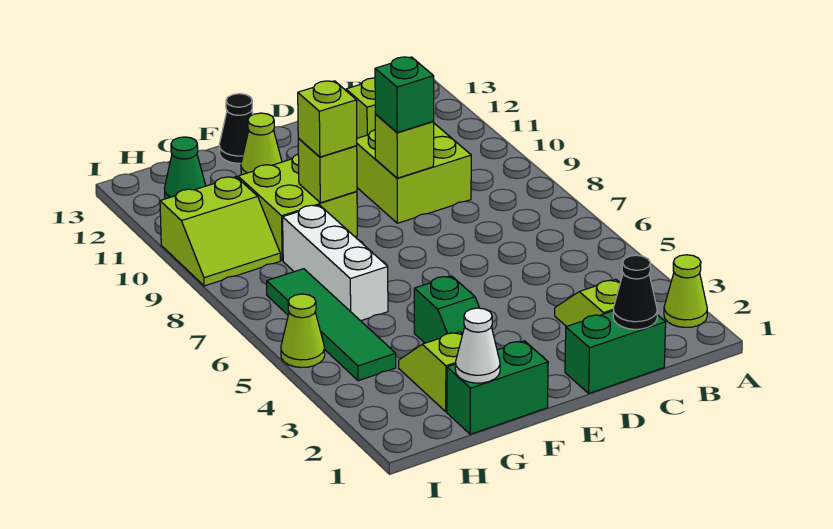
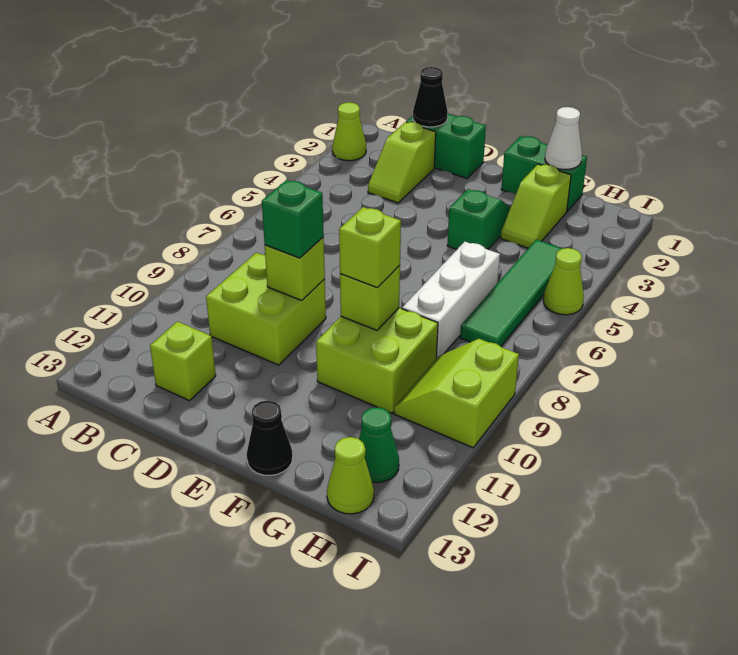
lime 1x1 cone [241,113,282,175] -> lime 1x1 cone moved to [327,437,374,514]
lime 2x2 slope [160,177,280,286] -> lime 2x2 slope turned to [394,339,519,448]

